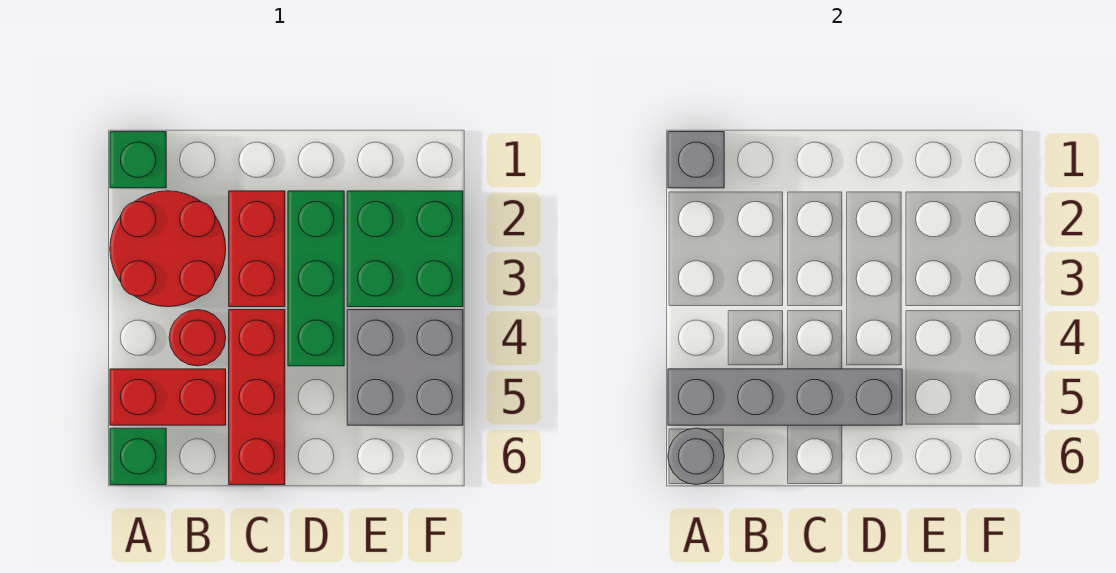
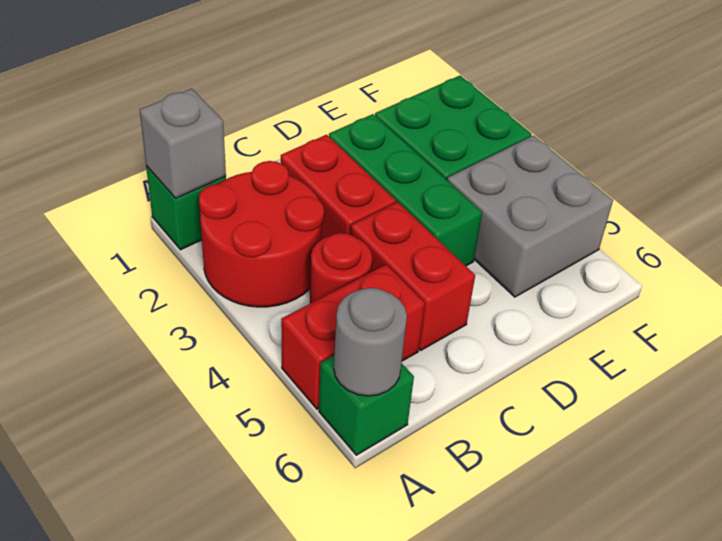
grey 1x4 brick [668,369,902,425] -> none
red 1x3 brick [229,310,285,485] -> red 1x2 brick [350,202,475,350]

